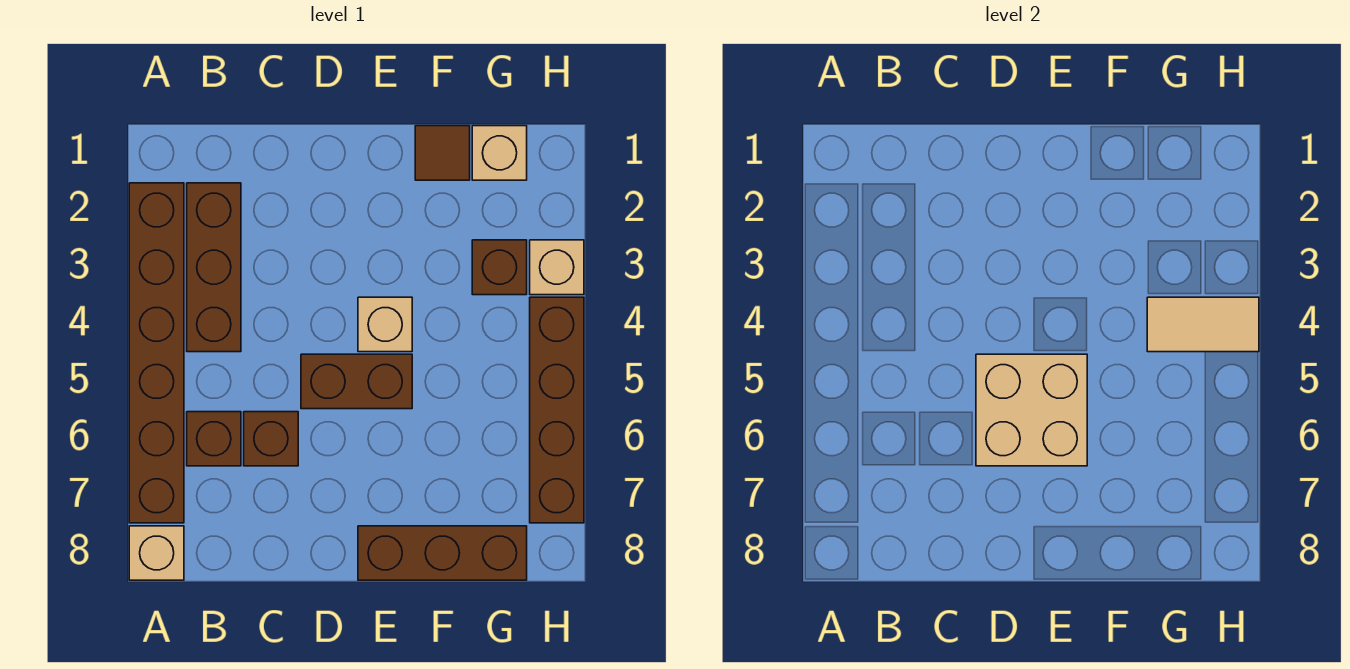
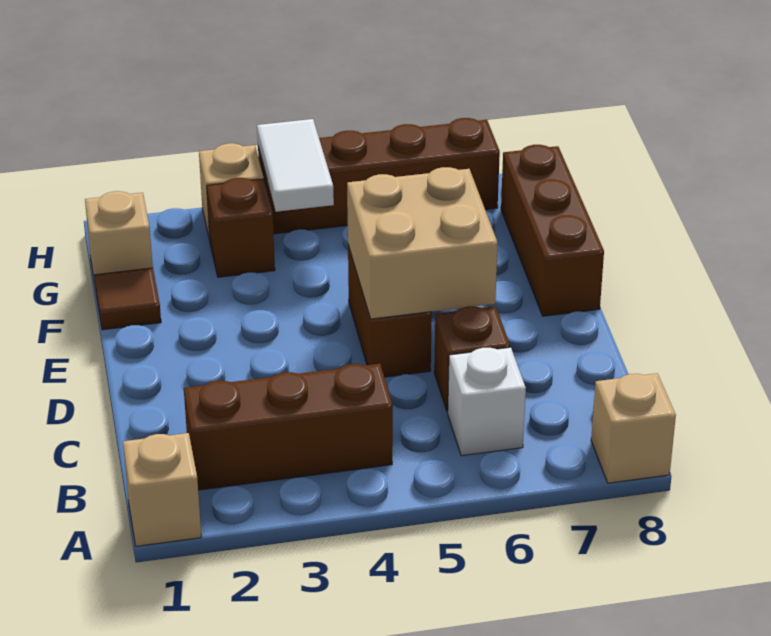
brown 1x6 brick [129,183,184,523] -> none
brown 1x1 brick [187,412,241,466] -> white 1x1 brick [448,347,526,456]
tan 1x1 brick [358,297,412,352] -> tan 1x1 brick moved to [123,433,201,546]
tan 1x2 tile [1147,297,1259,352] -> white 1x2 tile [257,119,334,212]

